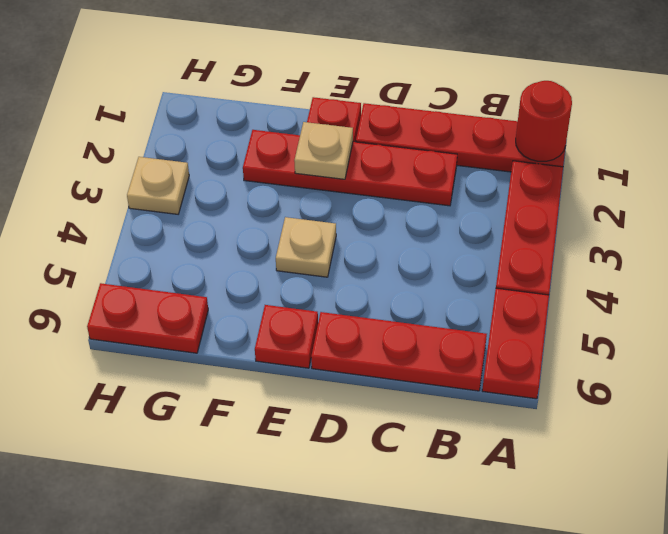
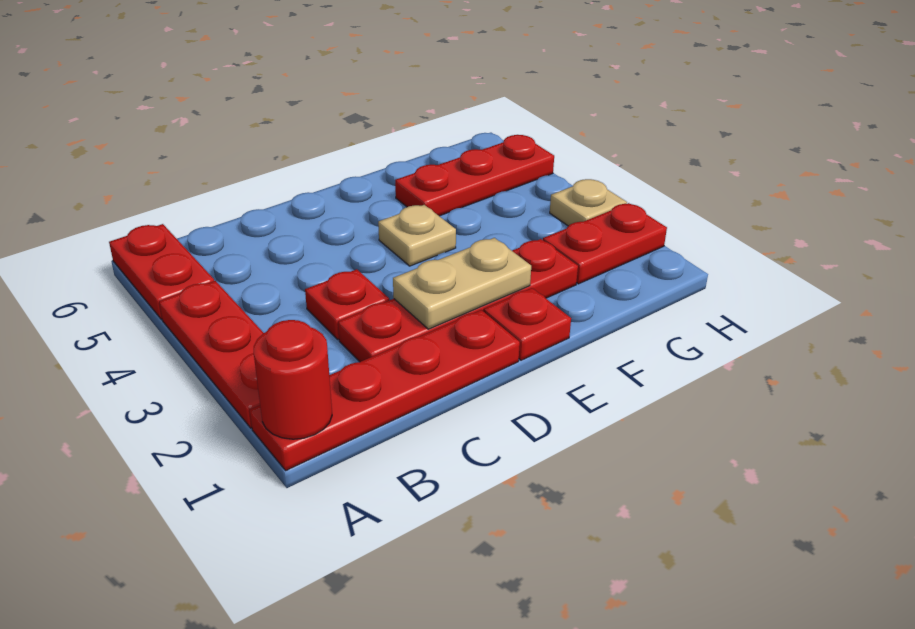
red 1x3 plate [311,312,487,391] -> red 1x3 plate moved to [395,135,554,216]
tan 1x1 plate [294,122,353,179] -> tan 1x2 plate [393,238,531,329]
red 1x1 plate [255,305,318,368] -> red 1x1 plate moved to [305,269,389,339]
red 1x2 plate [87,283,208,353] -> red 1x2 plate moved to [543,203,667,284]

